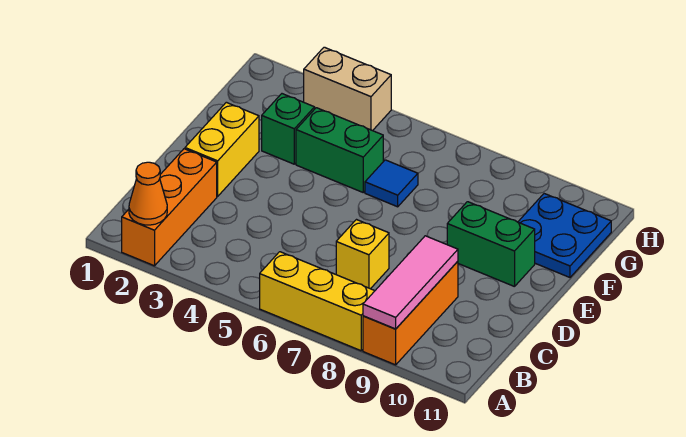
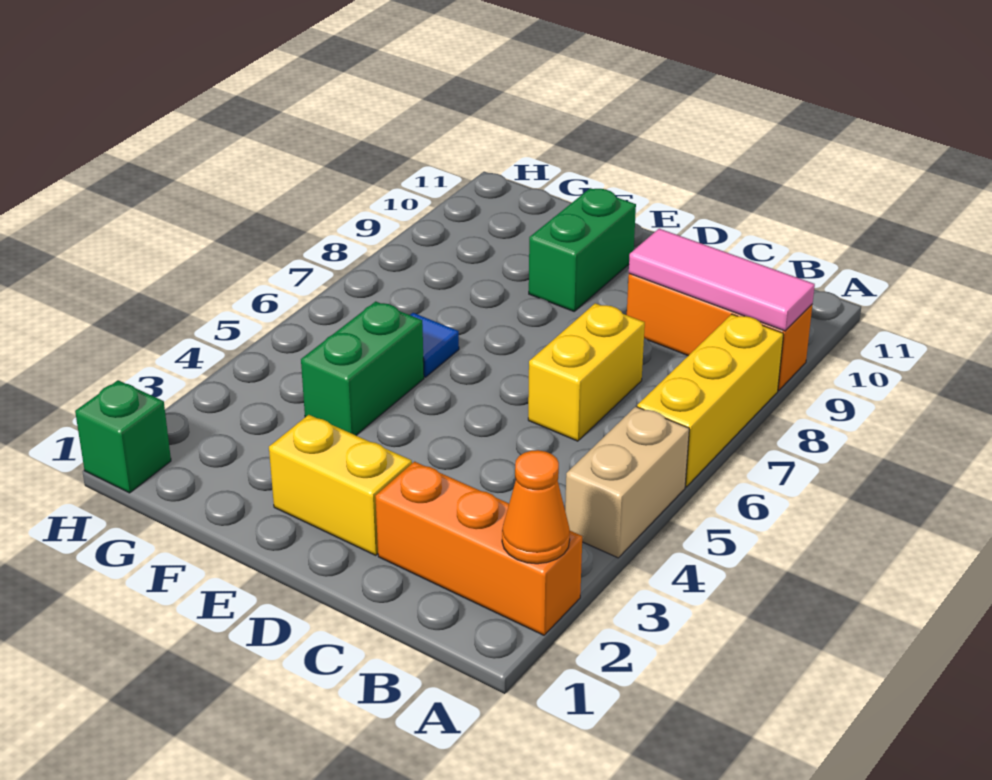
yellow 1x1 brick [336,220,389,289] -> yellow 1x2 brick [528,303,645,441]
green 1x1 brick [262,94,315,164] -> green 1x1 brick moved to [75,380,171,493]
blue 2x2 plate [518,194,611,277] -> none
tan 1x2 brick [304,47,391,131] -> tan 1x2 brick moved to [565,407,689,558]

